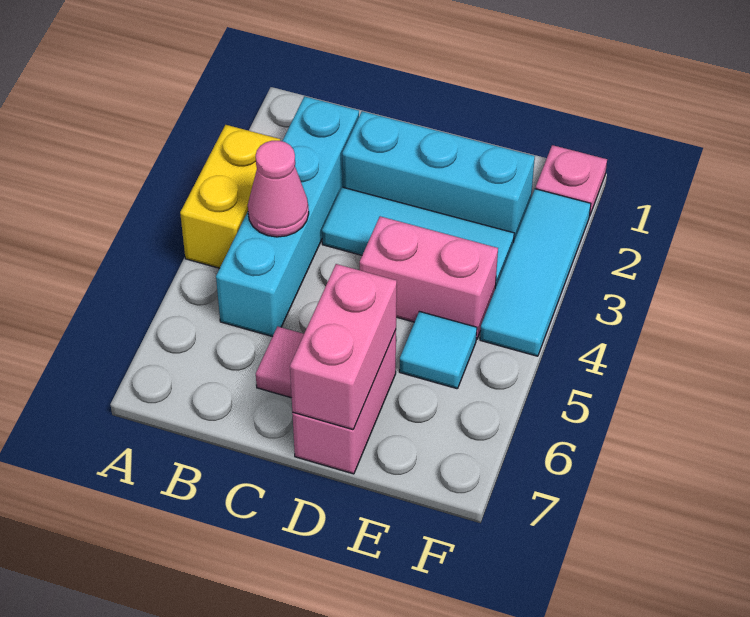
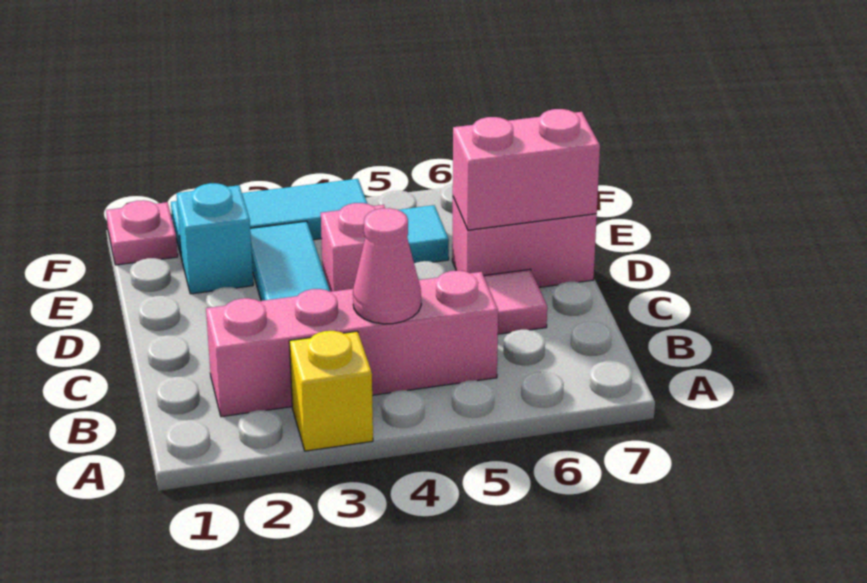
yellow 1x2 brick [180,125,280,268] -> yellow 1x1 brick [289,331,373,451]
cyan 1x4 brick [216,96,359,337] -> pink 1x4 brick [206,271,498,417]
cyan 1x3 brick [342,111,535,240] -> cyan 1x1 brick [176,183,253,294]
pink 1x2 brick [360,216,498,339] -> pink 1x1 brick [321,203,385,292]

